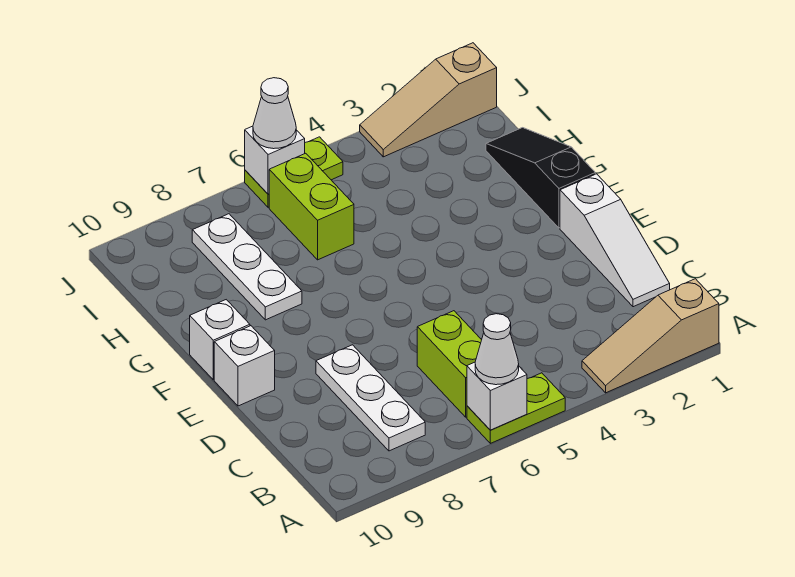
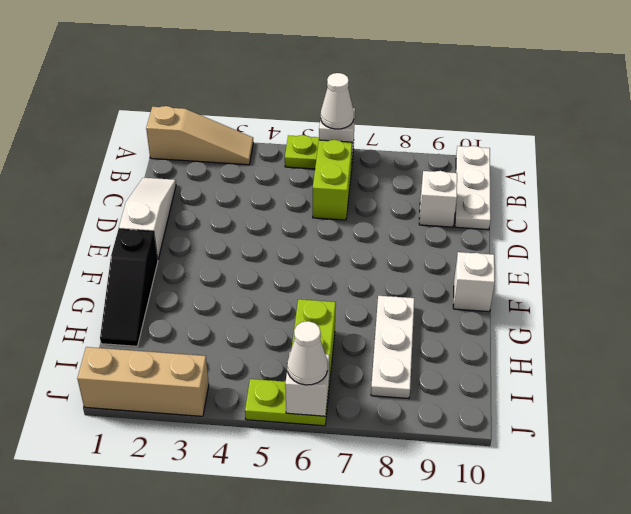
white 1x3 plate [316,345,425,451] -> white 1x3 plate moved to [455,146,491,230]
white 1x1 brick [214,326,275,406] -> white 1x1 brick moved to [419,171,457,227]
tan 1x3 slope [360,43,497,157] -> tan 1x3 brick [77,347,209,416]

